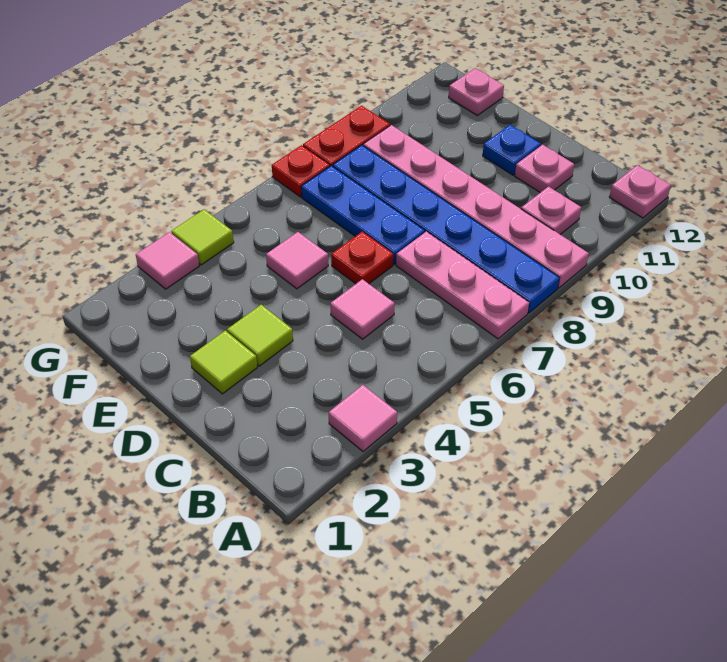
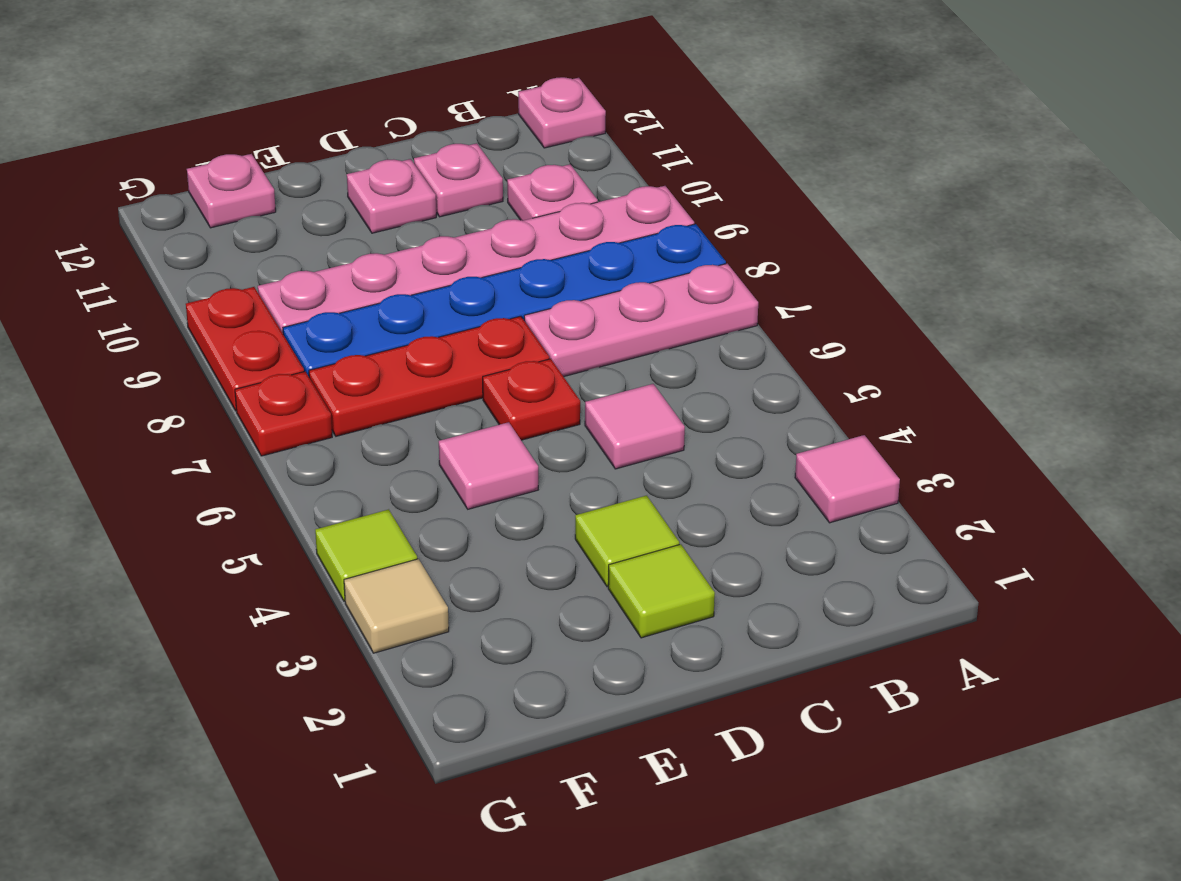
blue 1x3 plate [301,166,425,264] -> red 1x3 plate [309,316,549,436]
blue 1x1 plate [483,125,541,175] -> pink 1x1 plate [347,159,436,233]
pink 1x1 tile [136,232,199,289] -> tan 1x1 tile [344,559,449,653]

